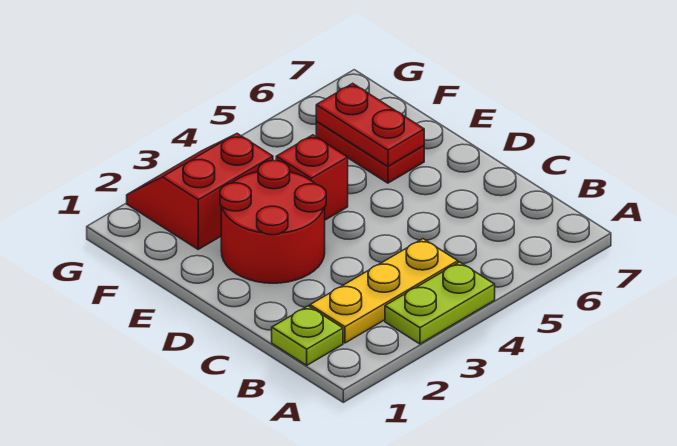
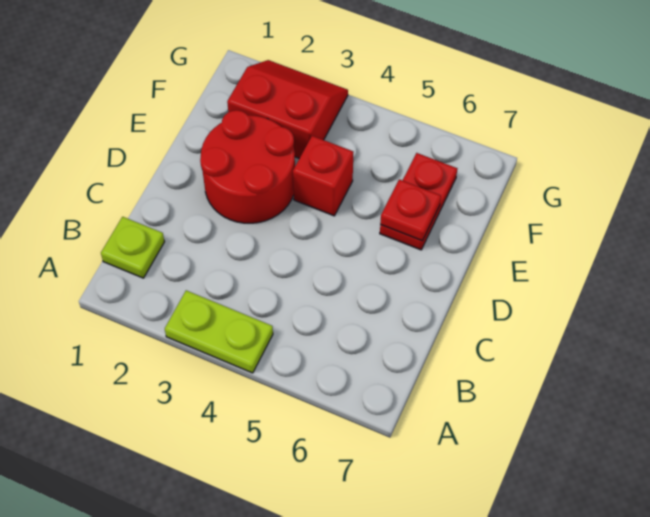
yellow 1x3 plate [310,239,458,343] -> none
red 1x2 plate [316,83,424,166] -> red 1x1 plate [380,179,441,241]

